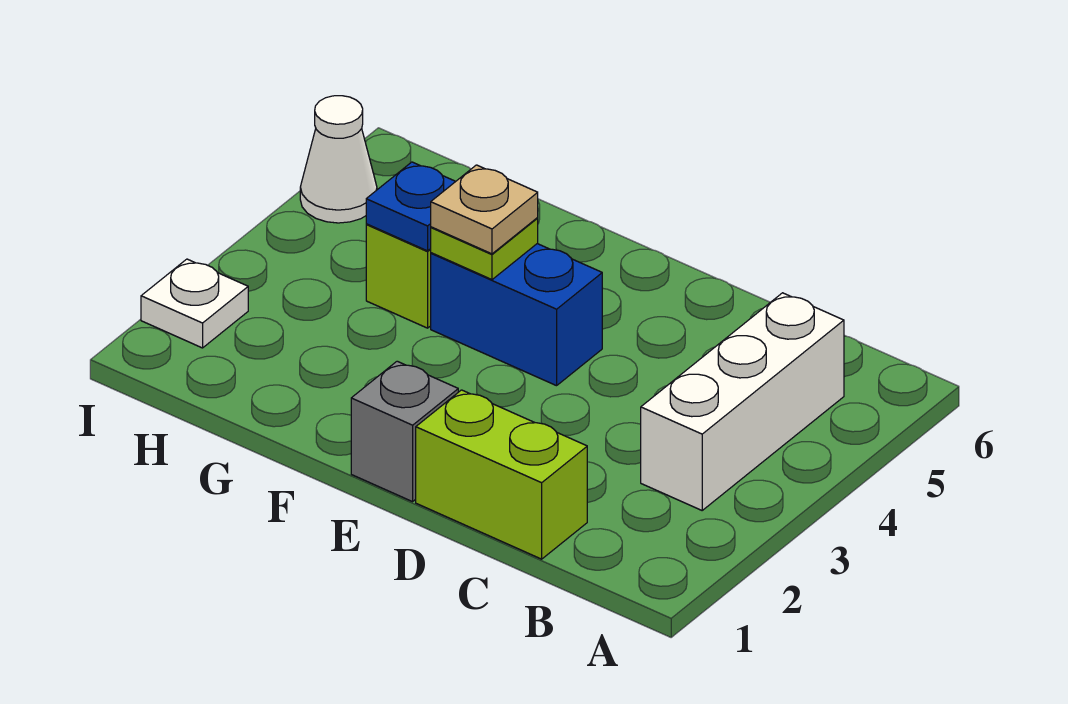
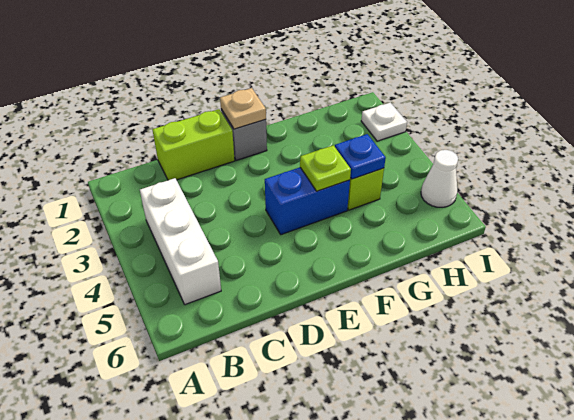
tan 1x1 plate [431,165,538,254] -> tan 1x1 plate moved to [220,88,266,129]

